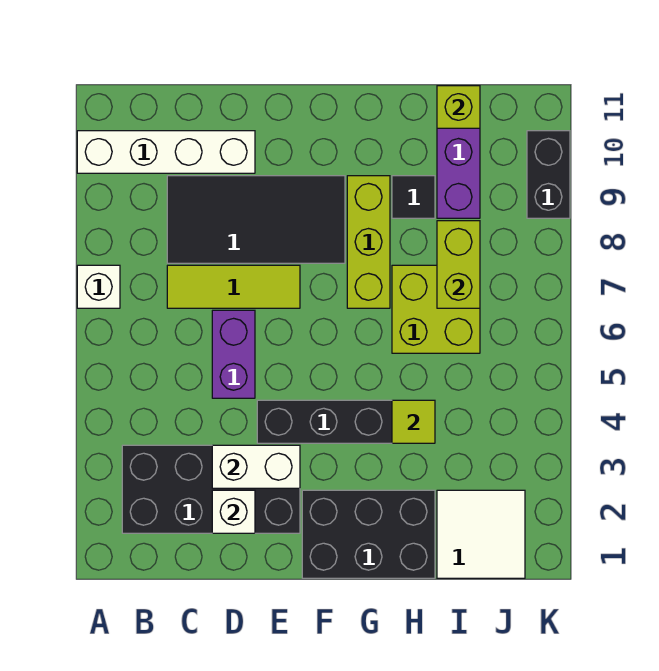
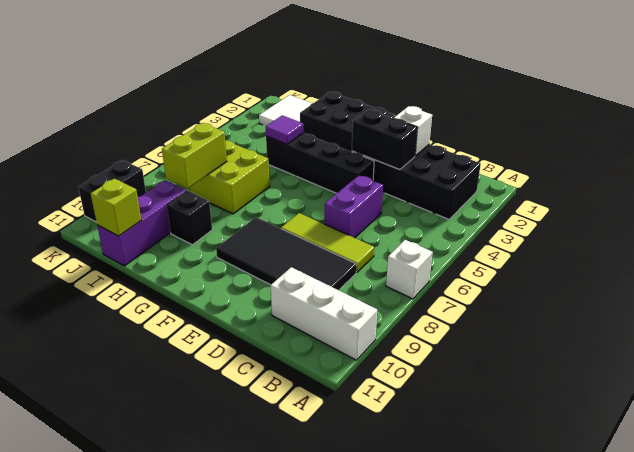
white 1x4 brick [77,131,255,173] -> white 1x3 brick [271,267,377,360]
white 1x2 brick [212,445,300,488] -> black 1x2 brick [352,110,417,170]
lime 1x3 brick [347,176,390,308] -> none
lime 1x1 tile [392,400,435,443] -> purple 1x1 tile [266,115,303,144]
black 1x1 tile [392,176,435,218] -> black 1x1 brick [167,191,212,245]

